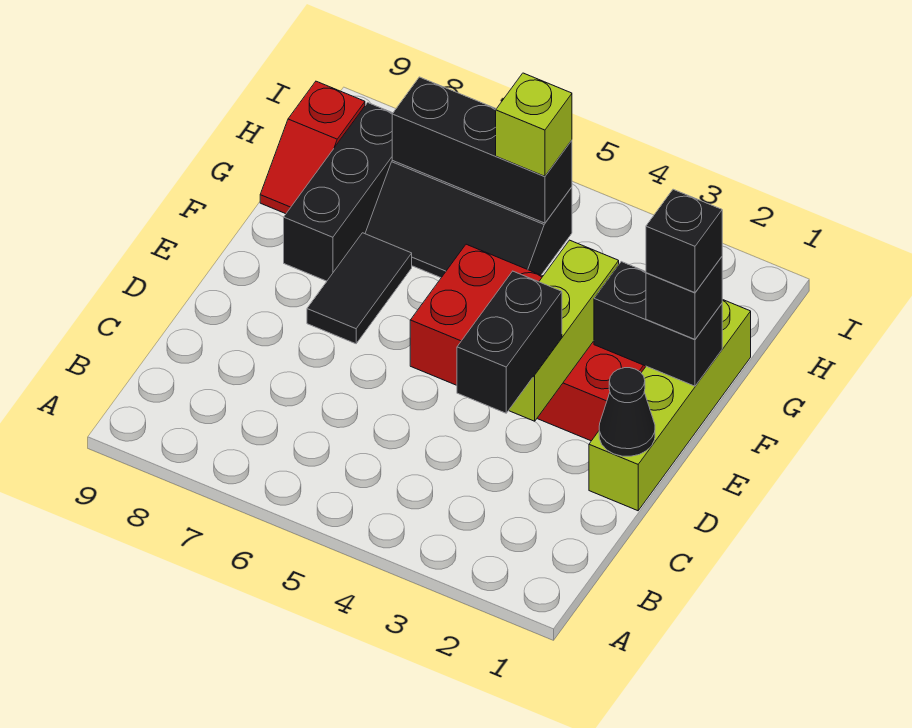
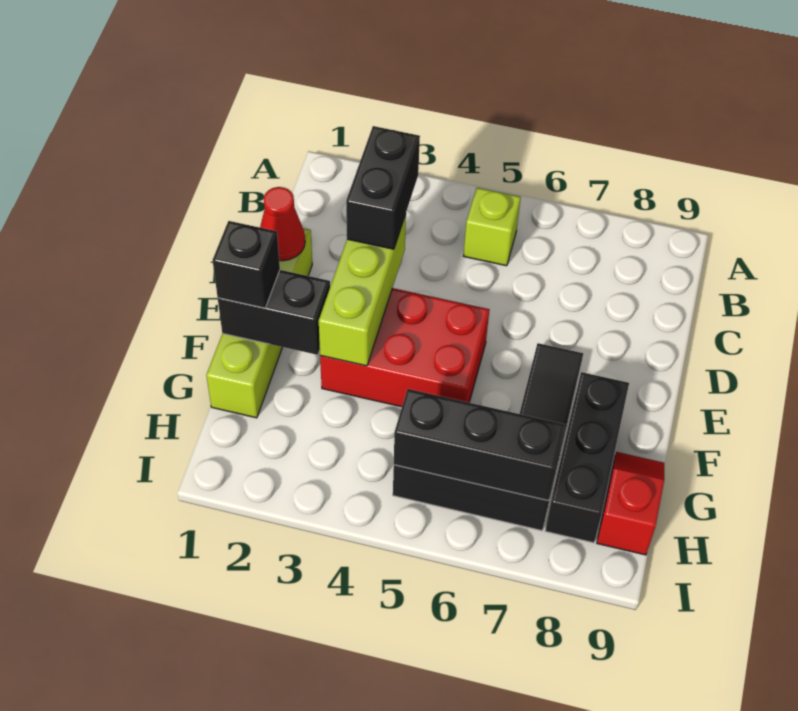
black 1x1 cone [599,368,655,456] -> red 1x1 cone [260,187,305,261]
red 2x4 brick [410,244,646,441] -> red 2x3 brick [320,288,489,407]
black 1x1 brick [646,189,722,293] -> none
lime 1x1 brick [496,73,572,176] -> lime 1x1 brick moved to [464,188,521,266]

